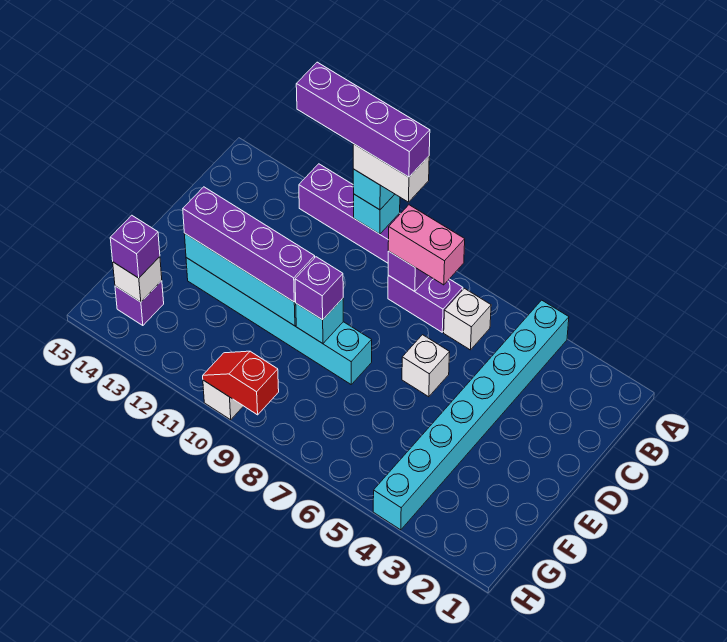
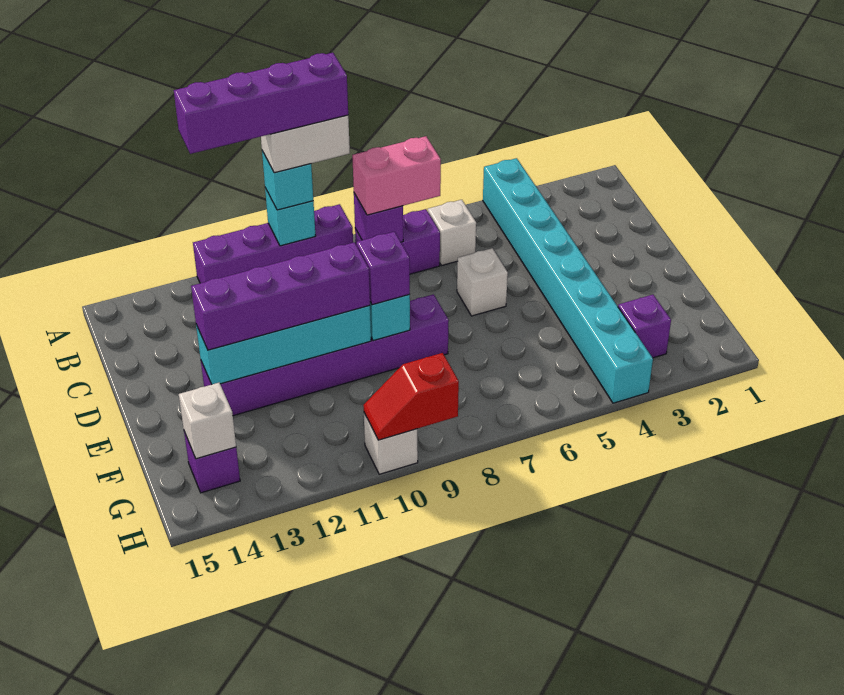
cyan 1x6 brick [186,258,372,384] -> purple 1x6 brick [201,294,449,416]
purple 1x1 brick [110,215,160,278] -> purple 1x1 brick moved to [618,295,671,358]

